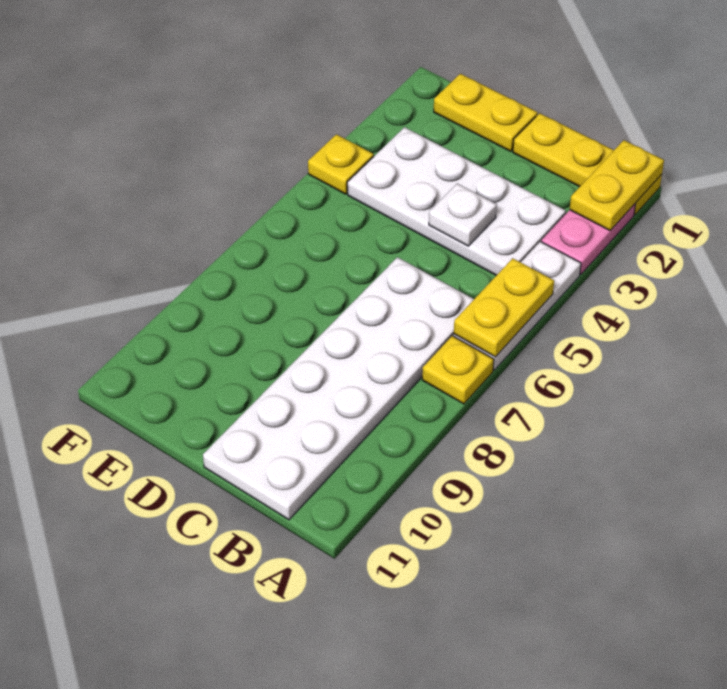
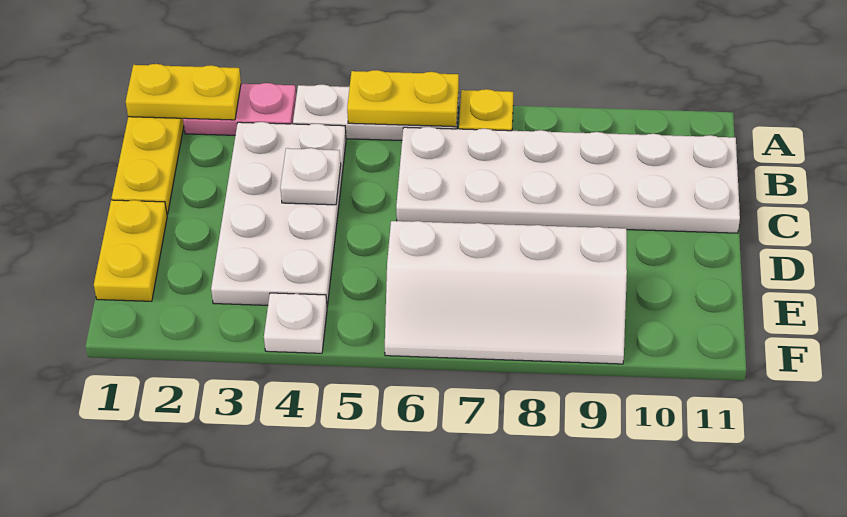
none -> white 2x4 slope [385,221,627,364]
yellow 1x1 plate [308,134,374,194] -> white 1x1 plate [264,293,327,353]

